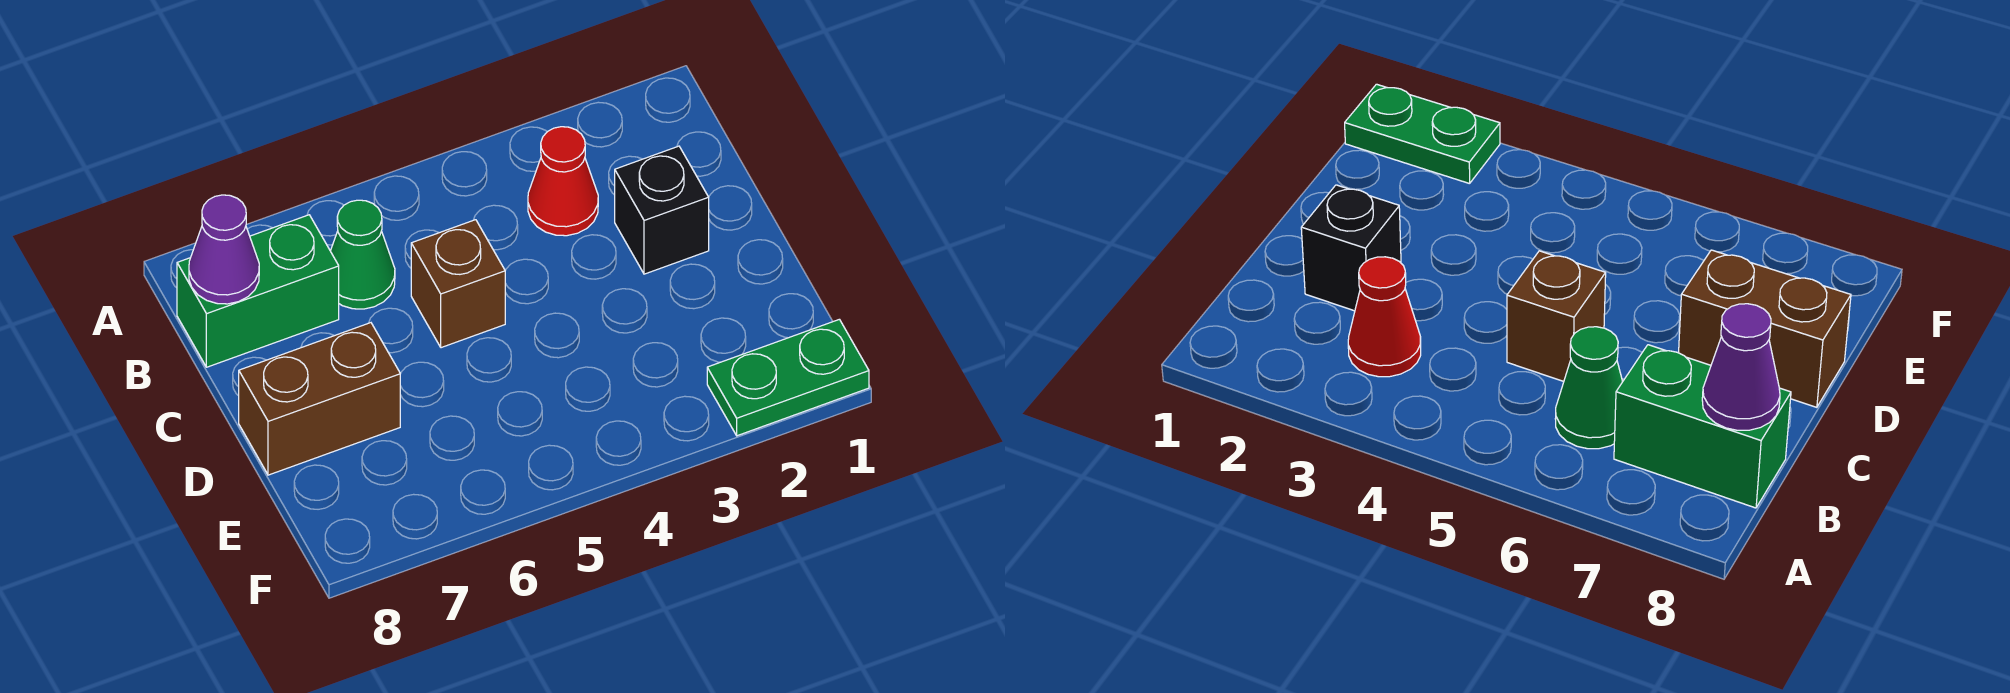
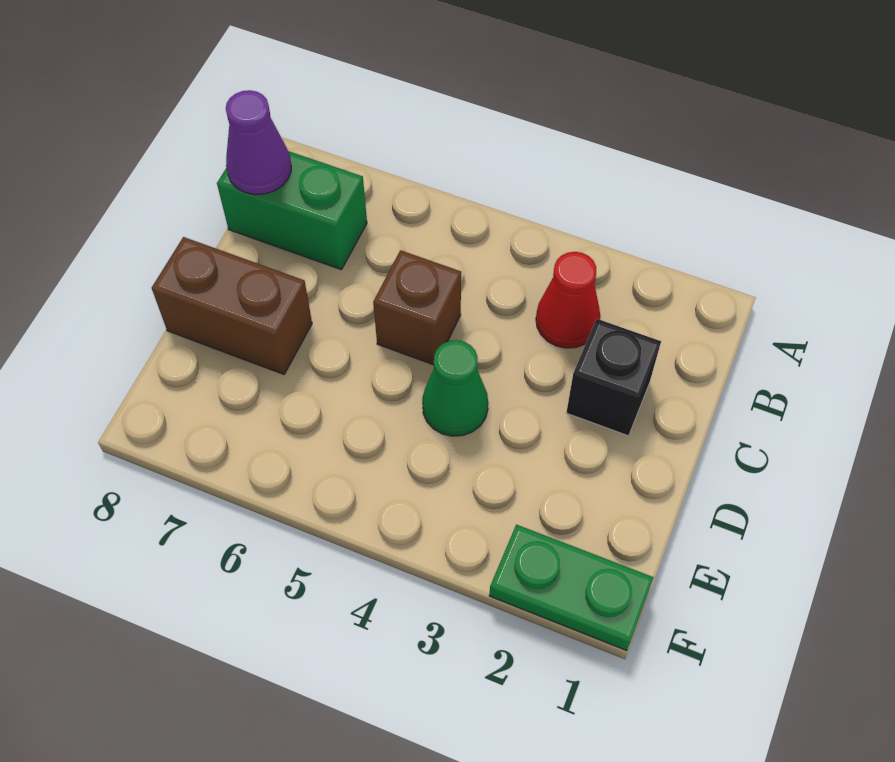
green 1x1 cone [331,200,395,309] -> green 1x1 cone moved to [422,340,488,436]

